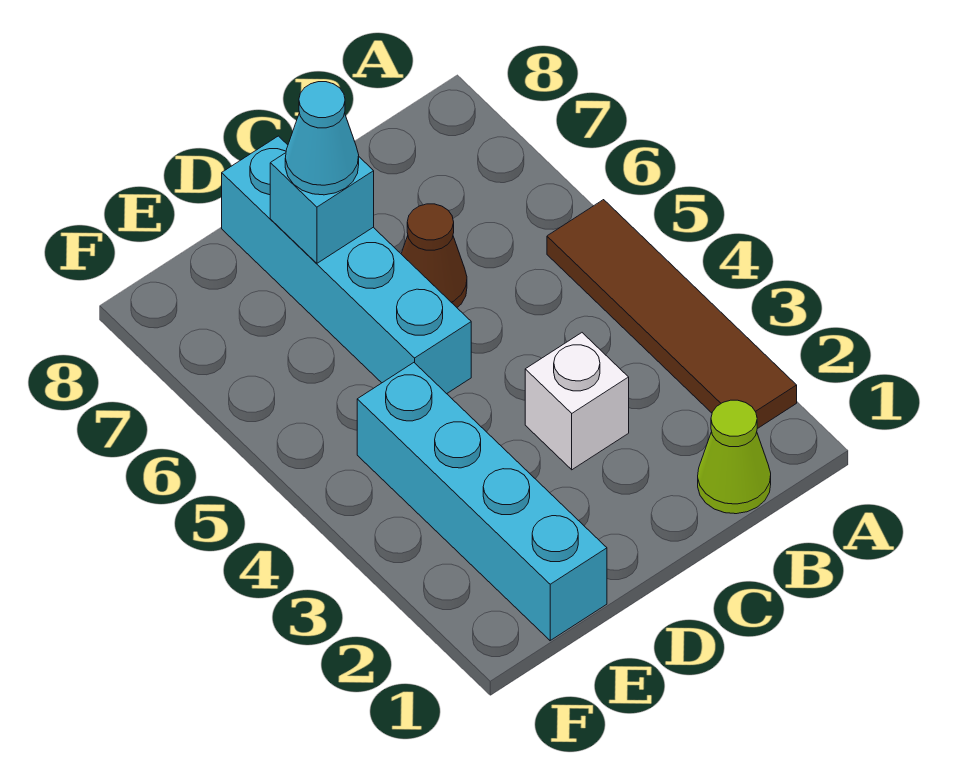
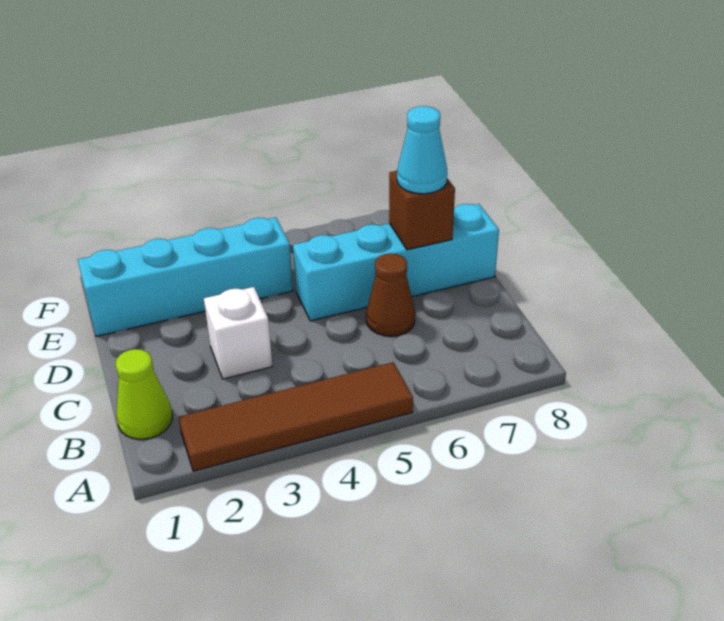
cyan 1x1 brick [270,153,374,263] -> brown 1x1 brick [389,171,455,250]

